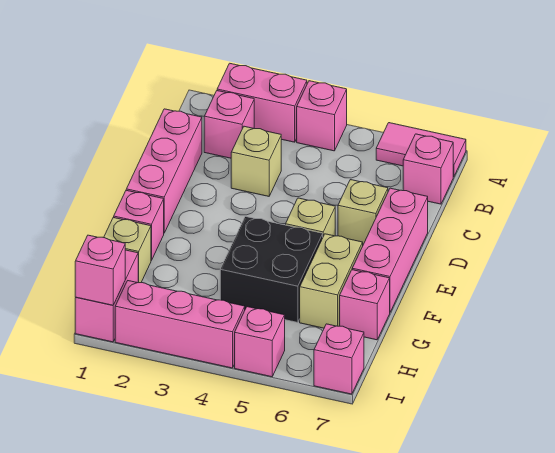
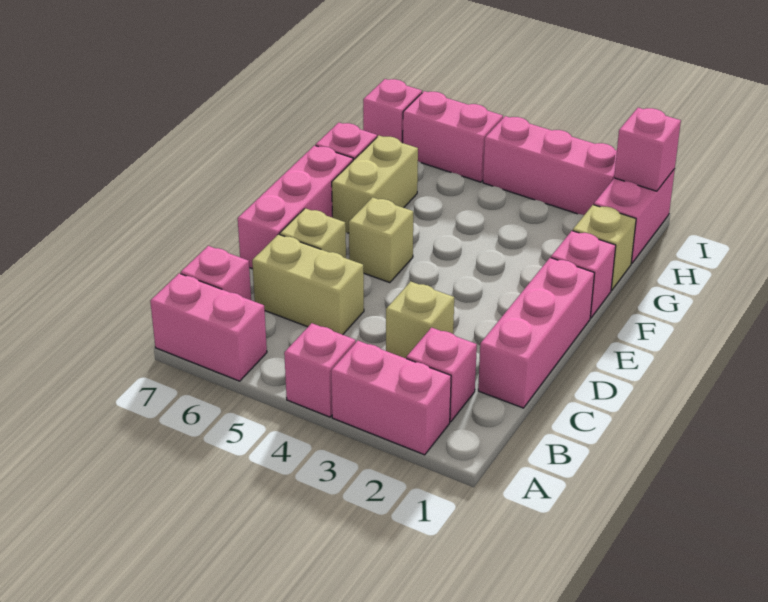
pink 1x2 tile [376,123,466,177] -> pink 1x2 brick [150,273,267,381]
none -> tan 1x2 brick [252,234,364,335]
black 2x2 brick [220,216,323,323] -> none
pink 1x1 brick [235,307,285,377] -> pink 1x2 brick [403,91,503,182]

